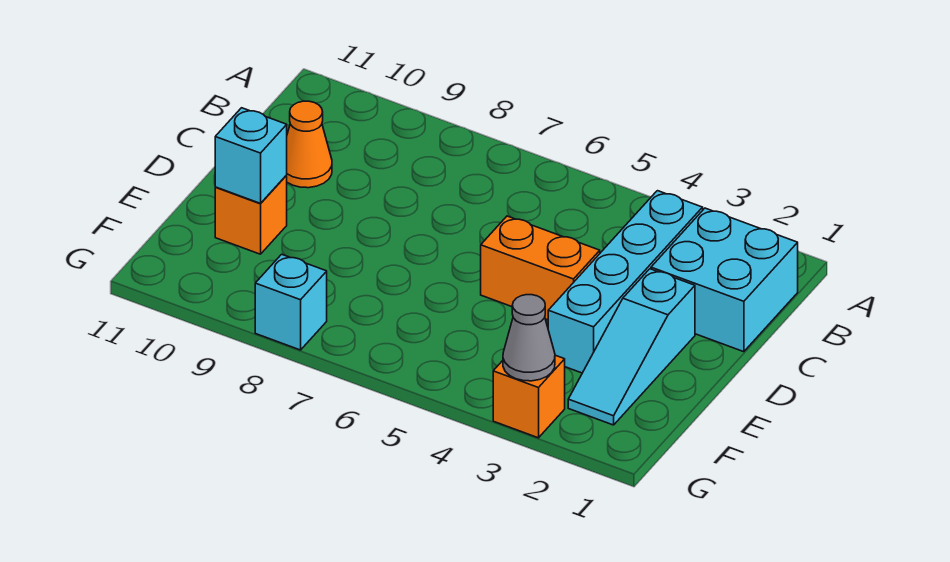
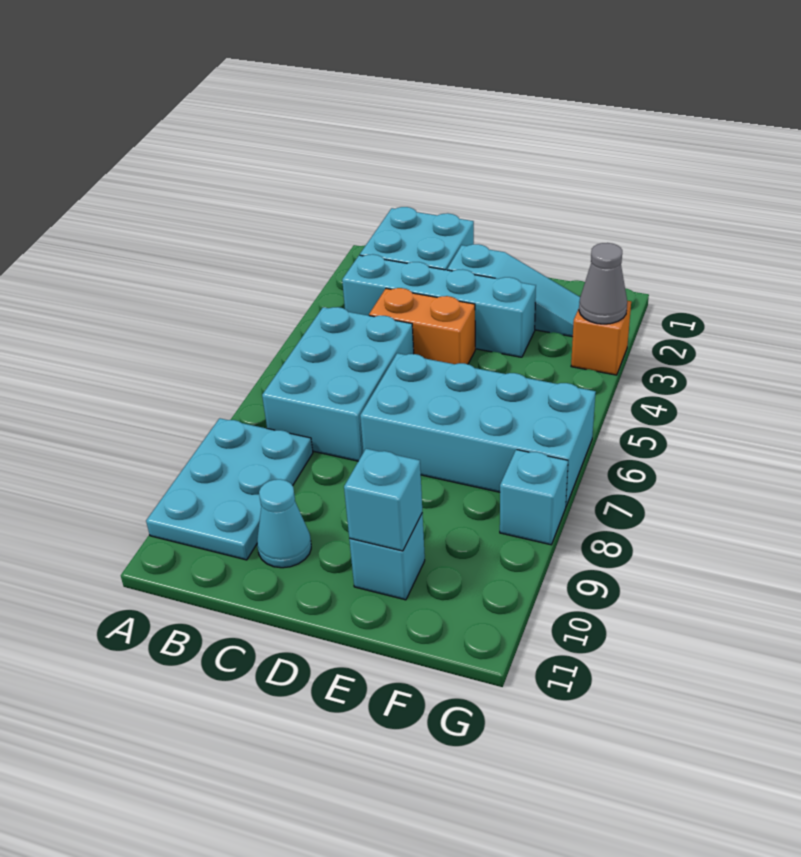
none -> cyan 2x3 plate [146,418,313,560]
none -> cyan 2x3 brick [262,307,414,461]
orange 1x1 cone [287,101,332,188] -> cyan 1x1 cone [257,479,311,568]
orange 1x2 brick [481,216,600,320] -> orange 1x2 brick turned to [369,288,475,364]
none -> cyan 2x4 brick [360,353,596,506]
orange 1x1 brick [215,175,287,254] -> cyan 1x1 brick [349,513,425,600]

